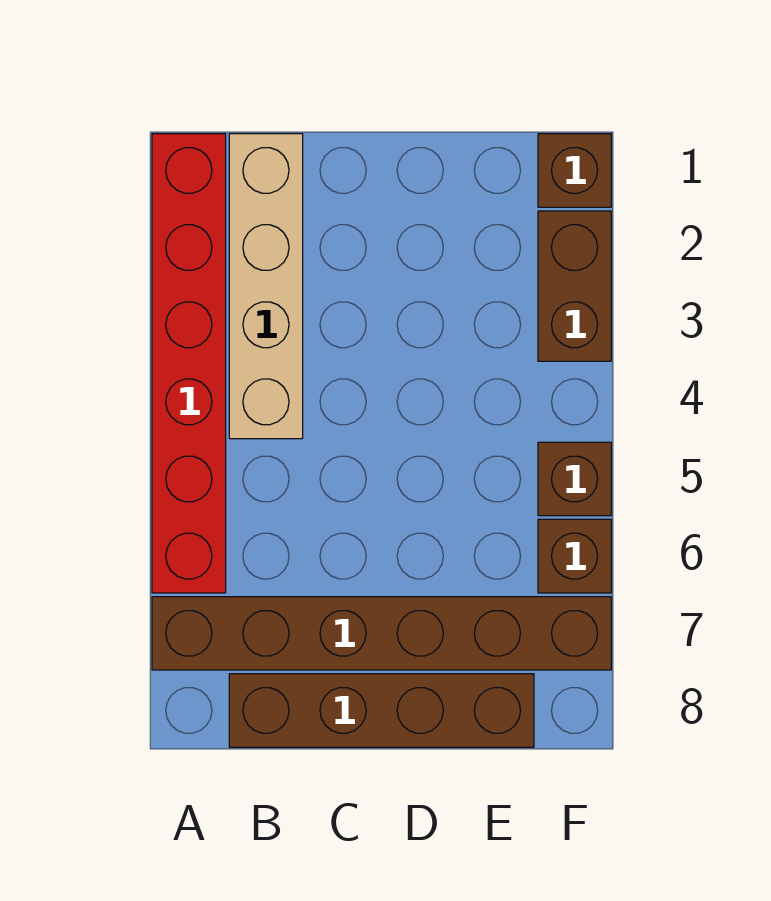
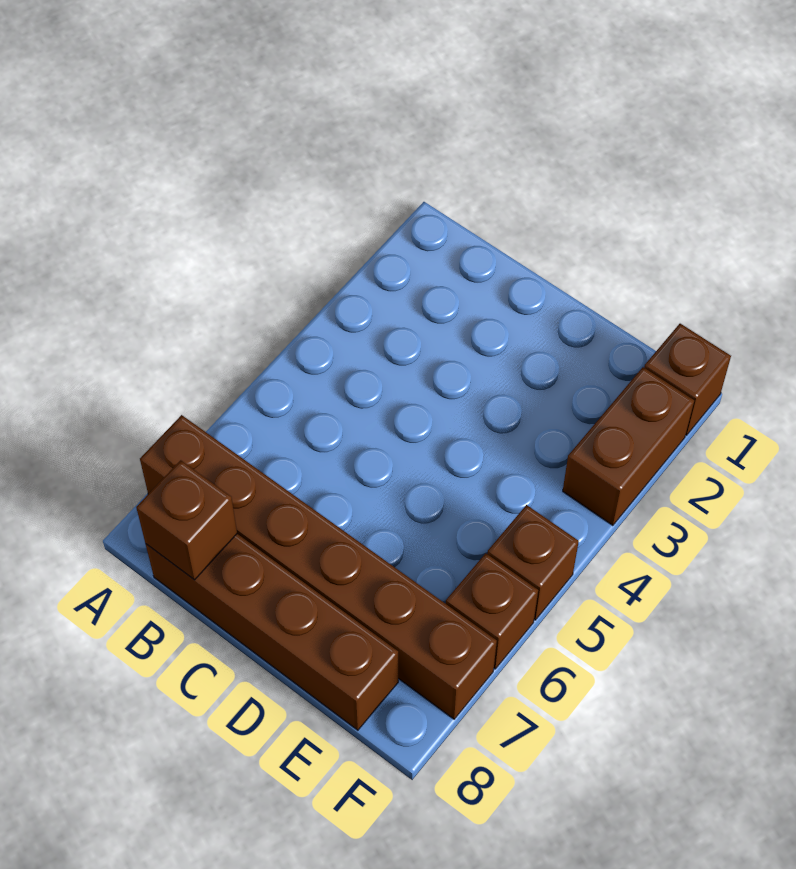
red 1x6 brick [152,134,226,593] -> none
tan 1x4 brick [229,134,303,439] -> none
none -> brown 1x1 brick [136,460,237,580]

